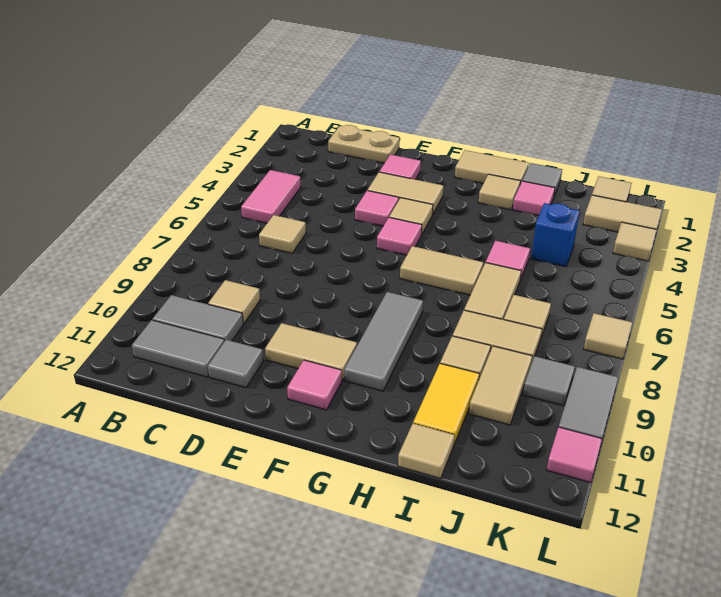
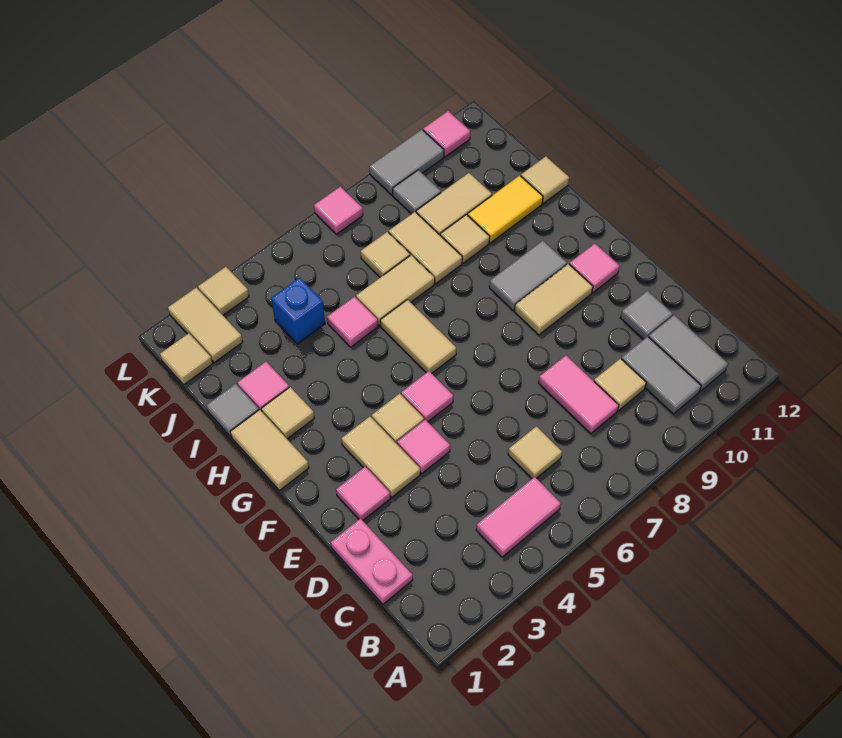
tan 1x2 plate [328,125,400,163] -> pink 1x2 plate [331,519,413,604]
none -> pink 1x2 tile [539,355,619,434]
tan 1x2 tile [265,323,357,380] -> tan 1x2 tile turned to [515,264,593,335]
grey 1x3 tile [344,292,423,391] -> grey 1x2 tile [489,241,567,310]
tan 1x1 tile [584,313,632,359] -> pink 1x1 tile [314,186,363,234]

